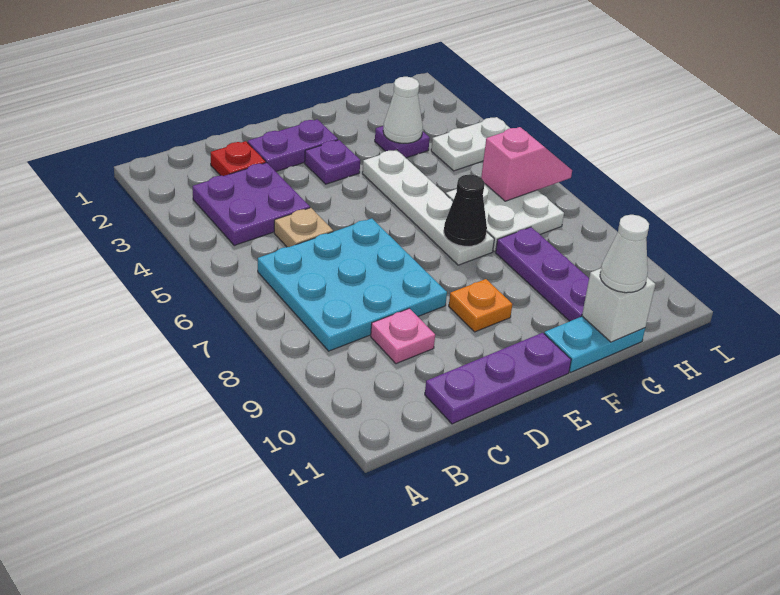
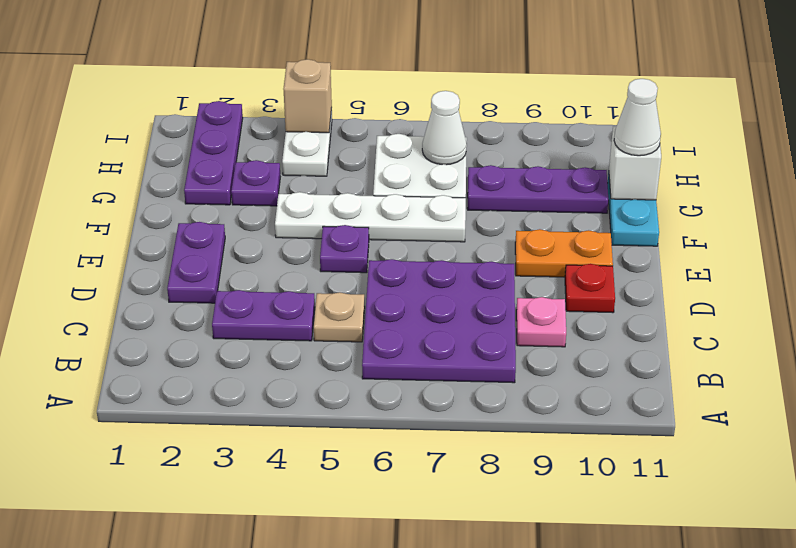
purple 2x2 plate [193,163,310,246] -> purple 1x2 plate [212,290,315,341]
cyan 3x3 plate [258,218,447,351] -> purple 3x3 plate [362,259,516,383]
red 1x1 plate [211,141,266,176] -> red 1x1 plate moved to [565,264,615,313]
purple 1x3 plate [425,333,571,424] -> purple 1x3 plate moved to [184,101,243,205]
purple 1x1 plate [305,140,360,184] -> purple 1x1 plate moved to [320,225,369,273]
orange 1x1 plate [449,279,512,332] -> orange 1x2 plate [515,229,613,277]
black 1x1 cone [444,174,487,246] -> none
white 1x1 cone [383,77,423,143] -> white 1x1 cone moved to [422,91,467,165]
pink 1x2 slope [481,127,572,201] -> none
none -> tan 1x1 brick [283,59,332,133]

